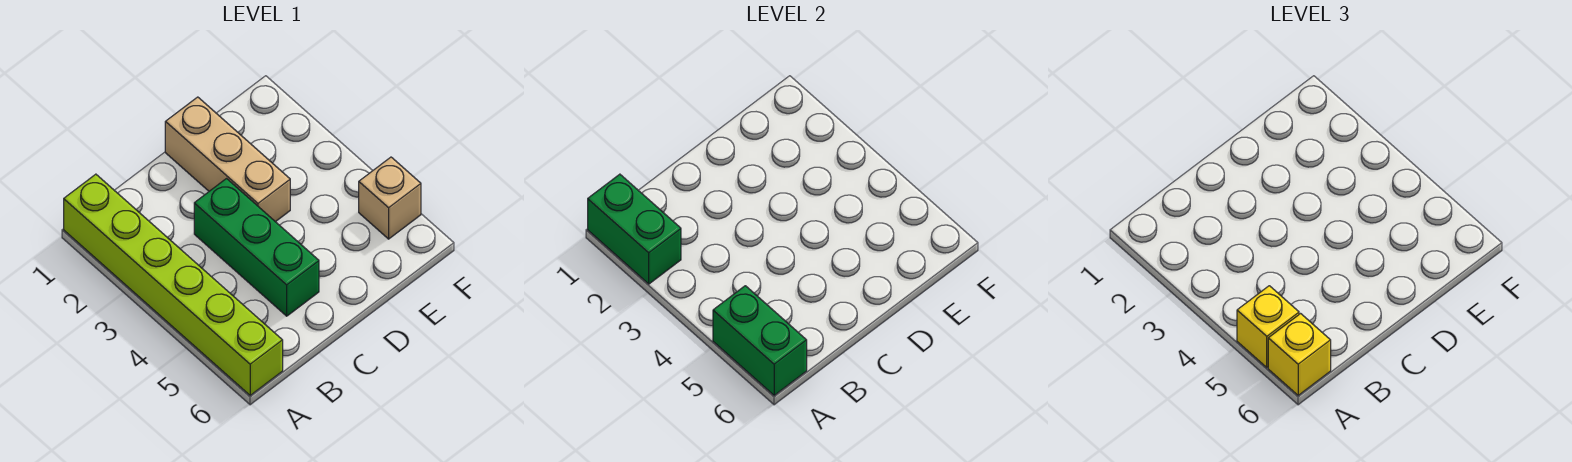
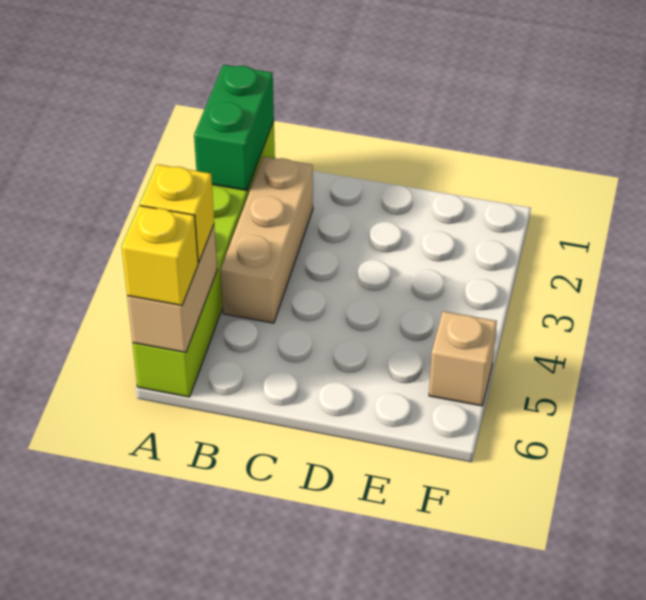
green 1x2 brick [713,286,807,395] -> tan 1x2 brick [127,225,217,353]
green 1x3 brick [194,179,319,316] -> none
tan 1x3 brick [165,97,290,222] -> tan 1x3 brick moved to [221,156,313,323]

